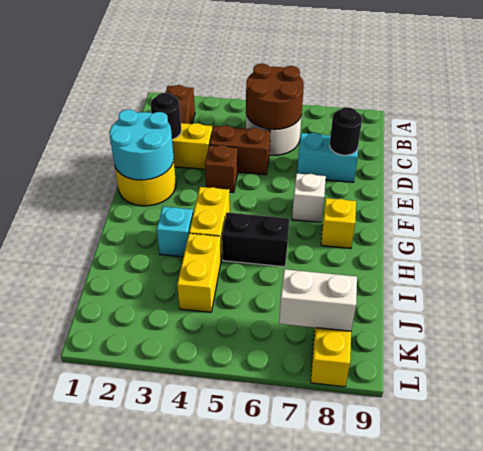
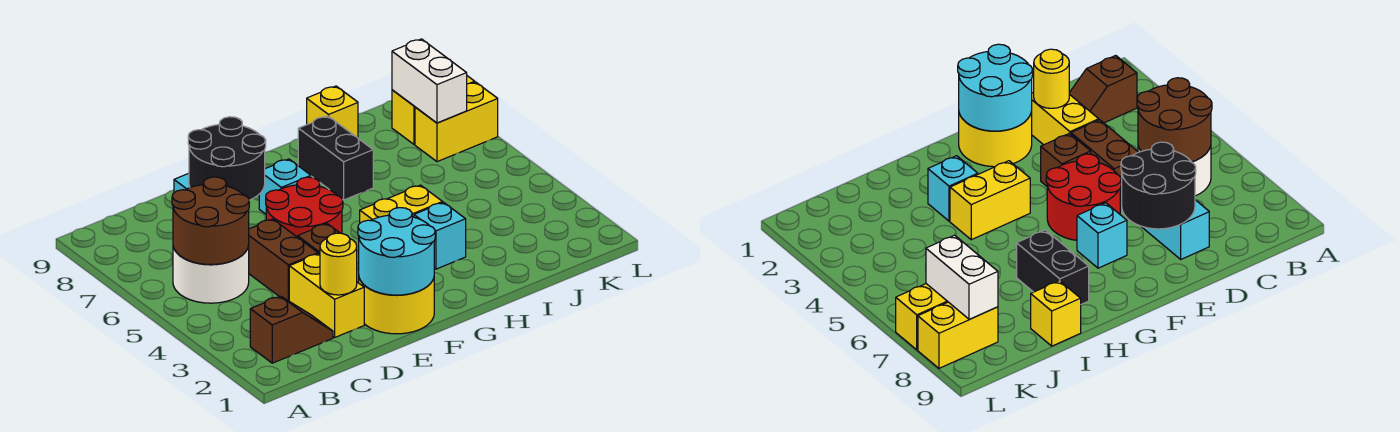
black 1x1 round brick [151,93,181,139] -> yellow 1x1 round brick [320,233,357,295]
black 1x1 round brick [330,107,362,155] -> black 2x2 round brick [188,117,266,200]
none -> red 2x2 round brick [266,177,343,237]
white 1x1 brick [292,174,326,222] -> cyan 1x1 brick [259,159,311,214]
yellow 1x1 brick [321,198,356,249] -> yellow 1x1 brick moved to [307,86,358,138]
black 1x2 brick [222,213,289,267] -> black 1x2 brick moved to [298,116,373,200]
yellow 1x2 brick [177,233,221,312] -> yellow 1x2 brick moved to [415,82,498,162]

